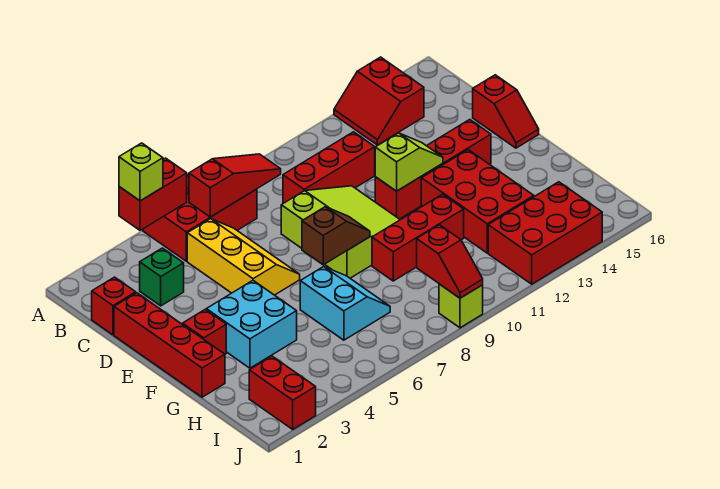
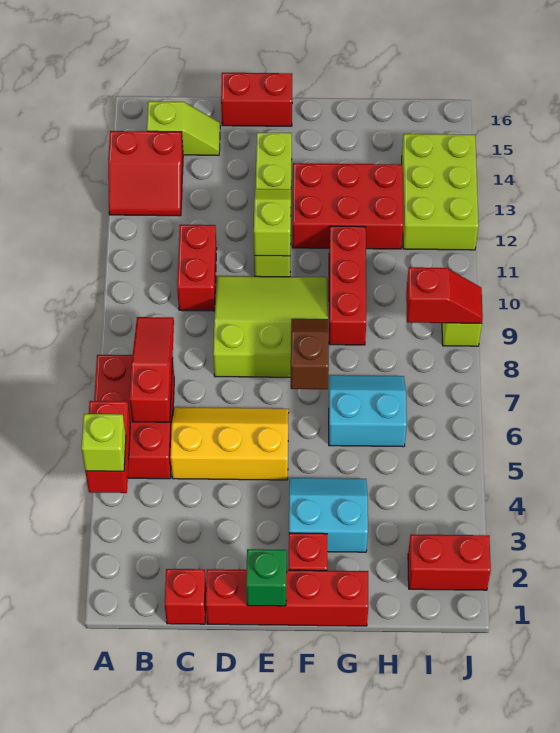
none -> lime 1x2 slope [147,101,220,155]
green 1x1 brick [140,248,184,306] -> green 1x1 brick moved to [246,549,287,606]
red 1x3 brick [283,132,375,203] -> red 1x2 brick [177,225,217,311]
red 1x2 slope [473,75,539,148] -> red 1x2 brick [221,73,292,126]
red 1x4 brick [375,120,491,219] -> lime 1x4 brick [254,133,292,277]
cyan 2x2 brick [206,281,297,368] -> cyan 2x2 slope [289,478,368,552]
red 2x3 brick [488,182,602,284] -> lime 2x3 brick [402,134,479,250]

